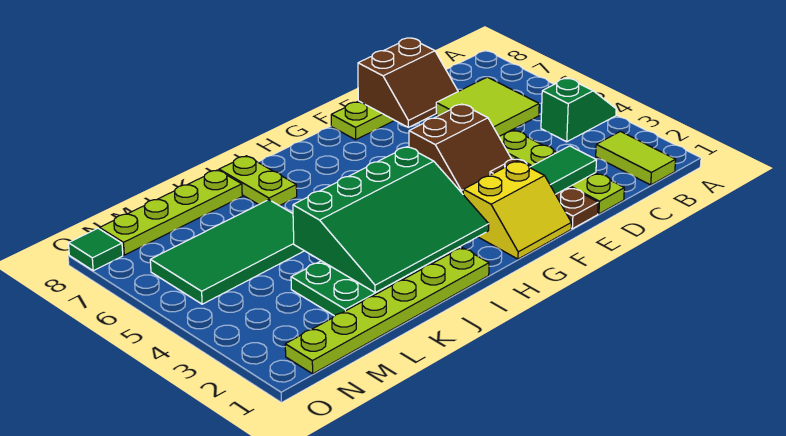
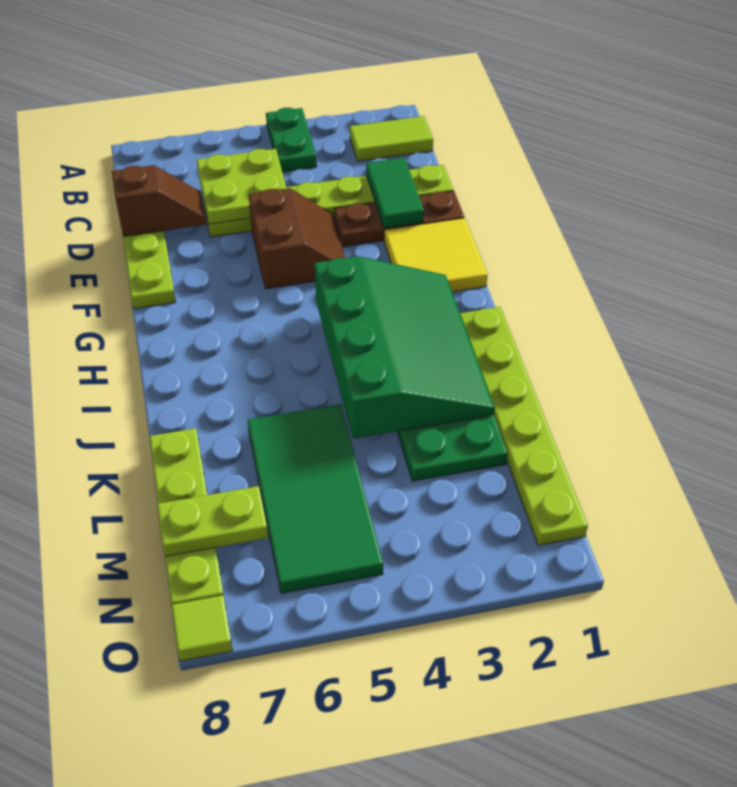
green 1x2 slope [541,78,616,142] -> green 1x2 plate [266,108,317,172]
lime 2x2 tile [436,77,539,136] -> lime 2x2 plate [197,149,287,224]
brown 2x2 slope [358,38,458,127] -> brown 1x2 slope [112,165,206,237]
yellow 2x2 slope [463,161,571,259] -> yellow 2x2 tile [384,218,487,292]
lime 1x2 plate [219,156,297,206] -> lime 1x2 plate moved to [157,486,268,557]
green 1x1 tile [68,228,123,271] -> lime 1x1 tile [171,595,233,661]

